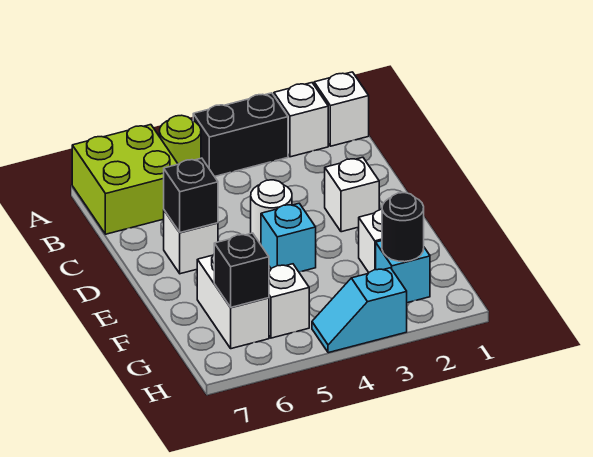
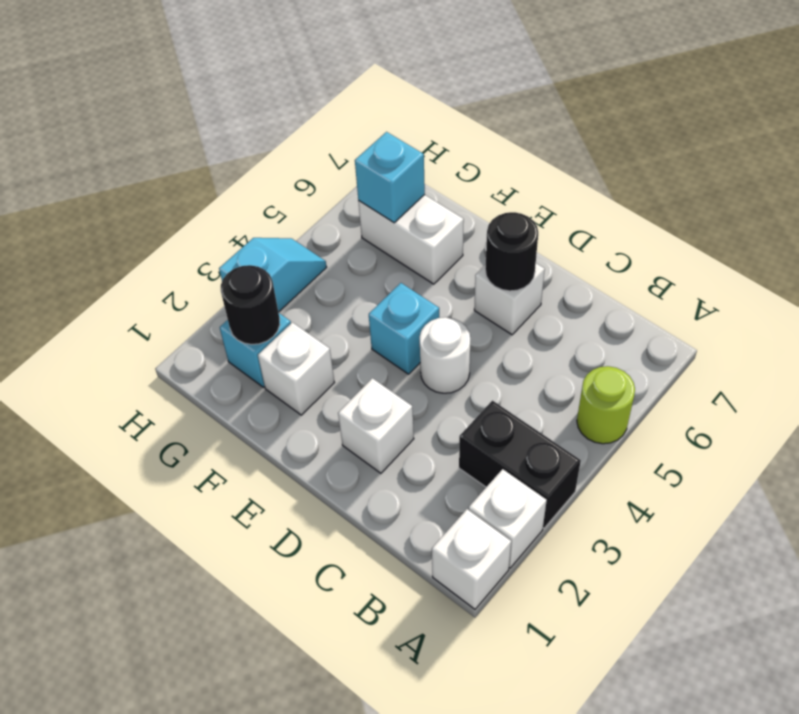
black 1x2 brick [193,93,288,177] -> black 1x2 brick turned to [459,401,581,528]
lime 2x2 brick [72,125,178,234] -> none
black 1x1 brick [164,158,218,232] -> black 1x1 round brick [485,212,538,291]
white 1x1 brick [269,264,309,338] -> none
black 1x1 brick [214,233,269,307] -> cyan 1x1 brick [355,132,425,223]

